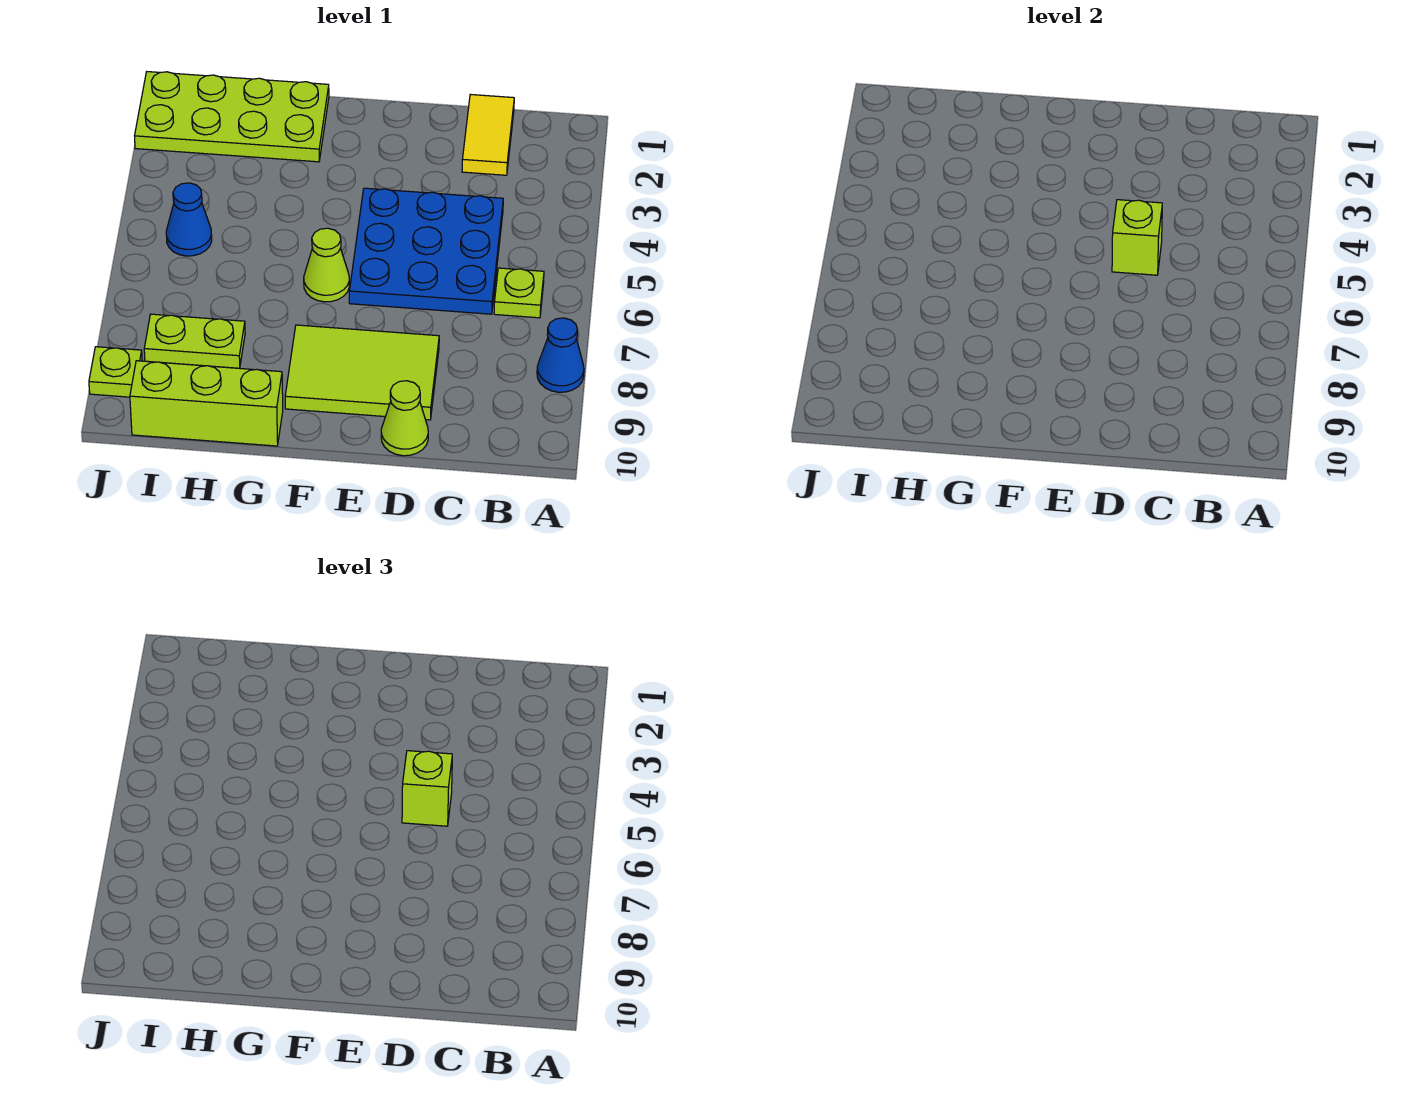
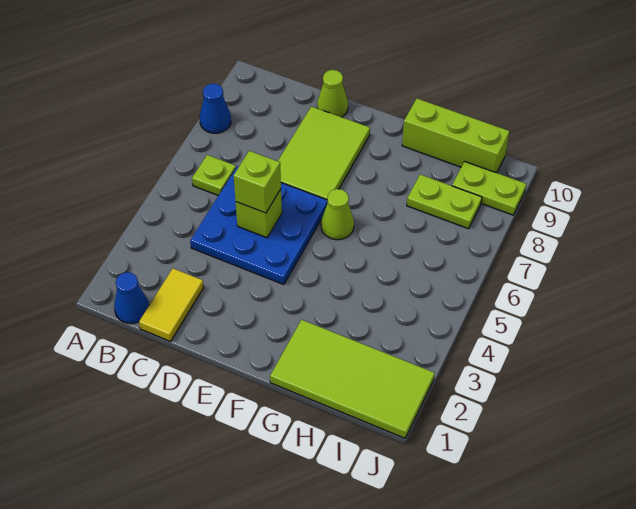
lime 2x3 tile [285,325,439,420] -> lime 2x3 tile turned to [278,106,370,200]
lime 2x4 plate [135,72,329,162] -> lime 2x4 tile [270,320,435,438]
blue 1x1 cone [166,183,212,256] -> blue 1x1 cone moved to [114,272,149,324]
lime 1x1 plate [89,347,142,397] -> lime 1x2 plate [452,162,526,215]

